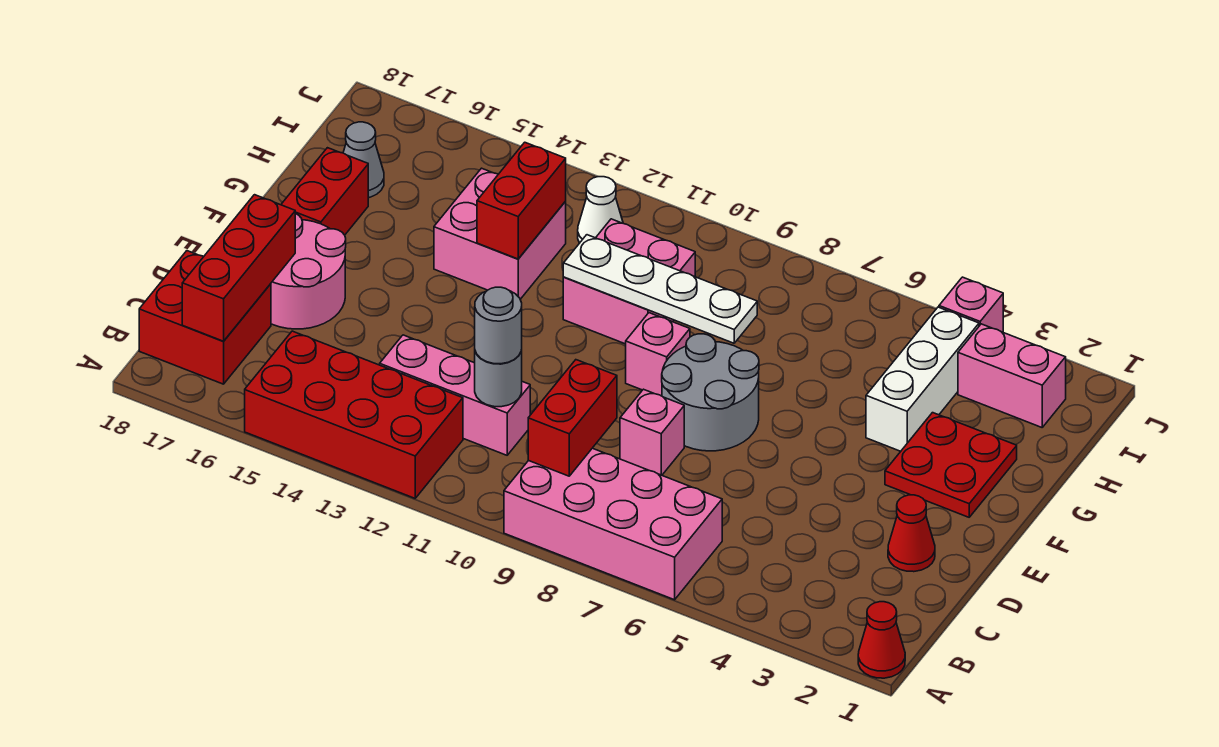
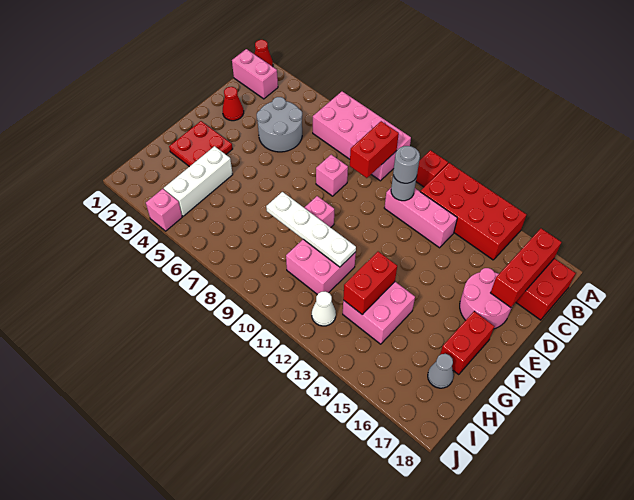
none -> red 1x1 brick [416,150,448,187]
grey 2x2 round brick [662,334,759,451] -> grey 2x2 round brick moved to [257,97,302,152]
pink 1x2 brick [958,324,1066,427] -> pink 1x2 brick moved to [232,49,278,99]

